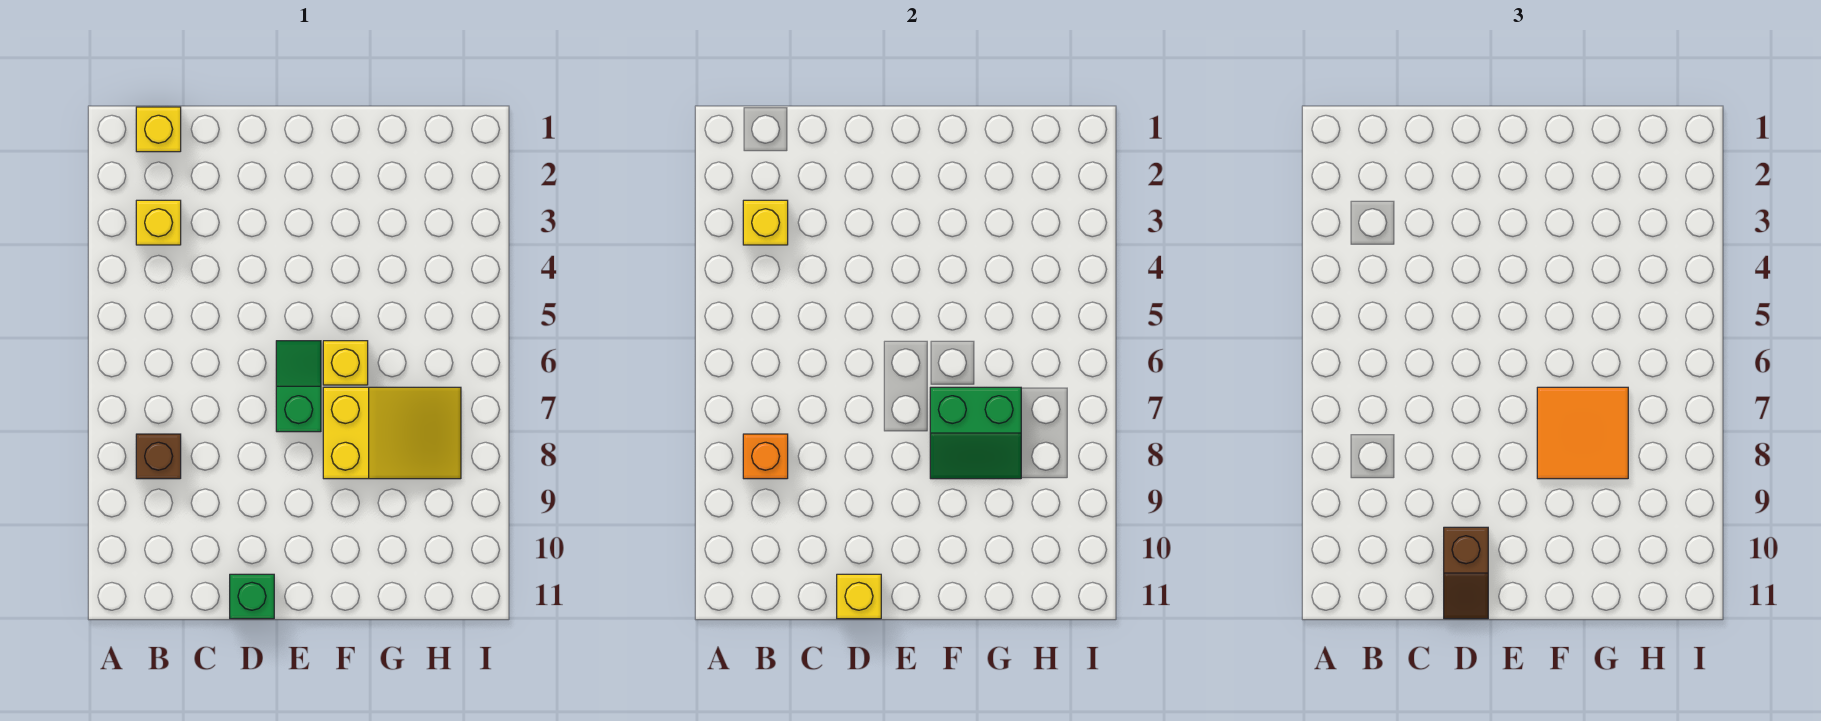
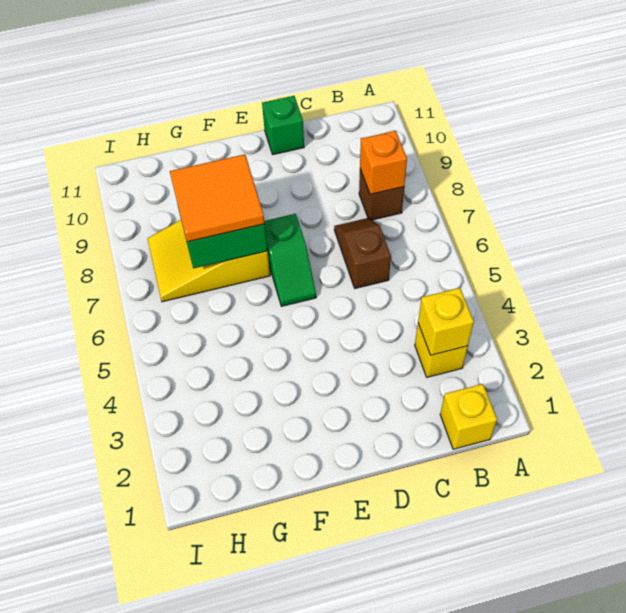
brown 1x2 slope [1444,527,1488,619] -> brown 1x2 slope moved to [334,218,391,289]
yellow 1x1 brick [837,574,881,619] -> none
yellow 1x1 brick [323,341,368,385] -> none

